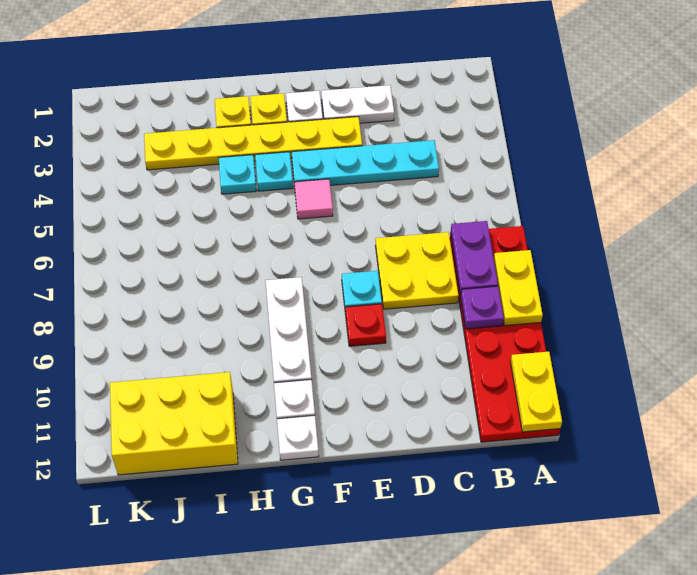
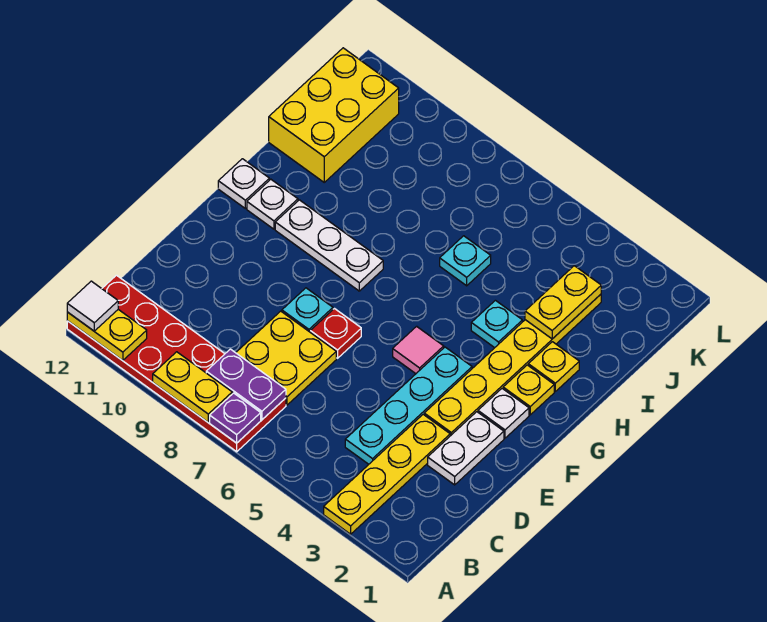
none -> yellow 1x4 plate [324,414,450,534]
none -> white 1x1 tile [67,281,118,331]
purple 1x1 plate [461,286,504,329] -> purple 1x1 plate moved to [210,393,261,443]
red 1x1 plate [345,304,386,346] -> red 1x1 plate moved to [310,309,361,358]
cyan 1x1 plate [255,152,293,191] -> cyan 1x1 plate moved to [440,236,491,286]
none -> yellow 1x2 plate [525,266,601,339]

